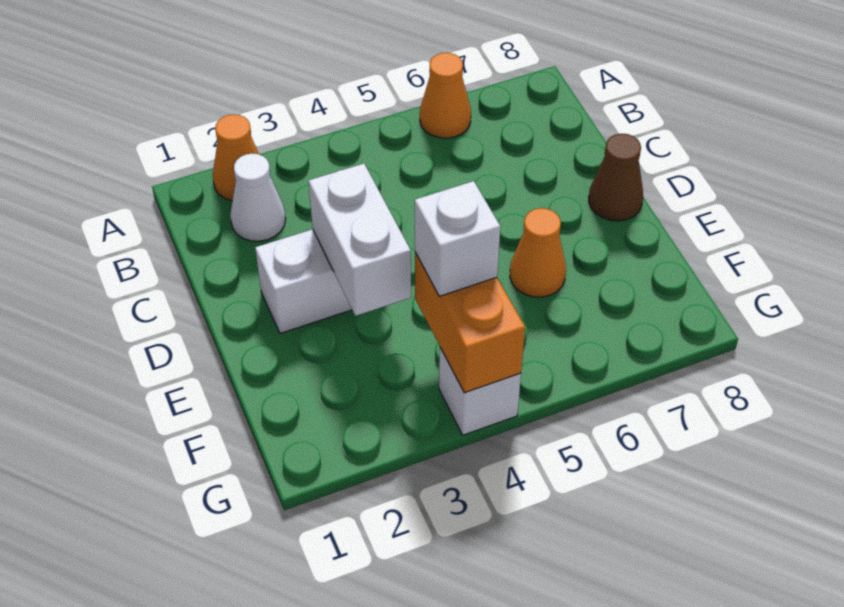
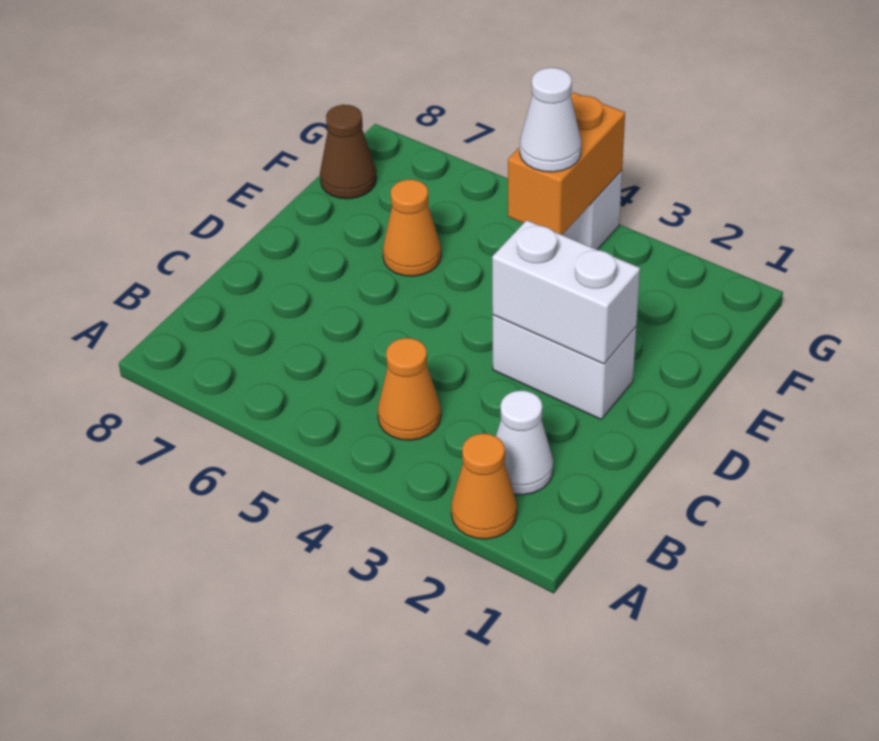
orange 1x1 cone [420,53,471,138] -> orange 1x1 cone moved to [378,338,441,440]
white 1x2 brick [308,164,411,316] -> white 1x2 brick turned to [492,220,640,364]
brown 1x1 cone [589,134,643,221] -> brown 1x1 cone moved to [320,105,376,199]
white 1x1 brick [415,181,500,296] -> white 1x1 cone [520,68,581,172]

